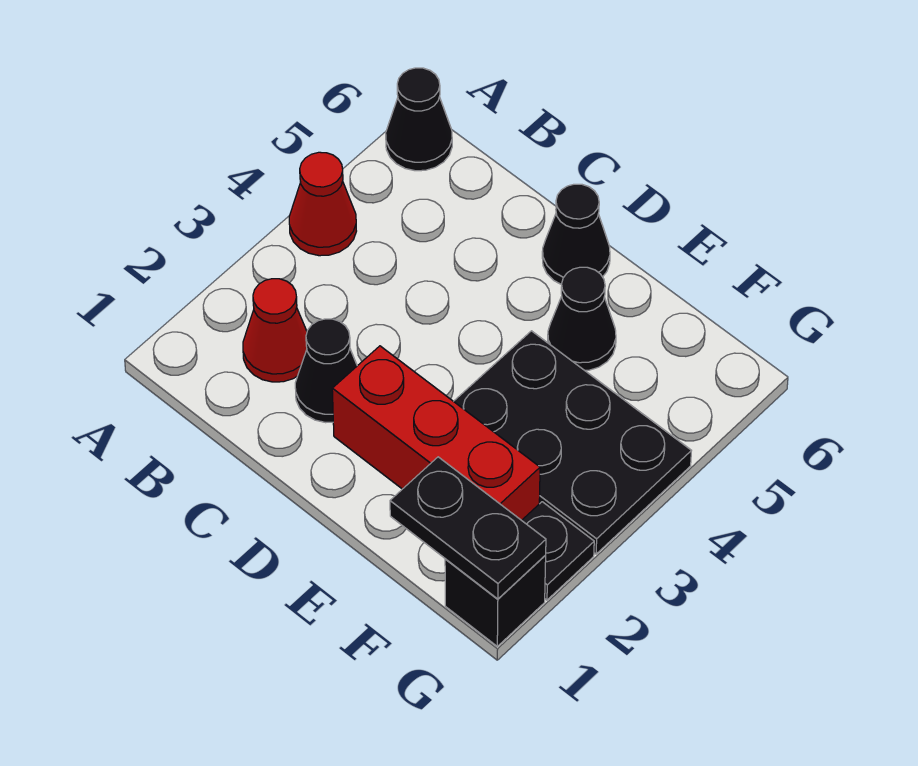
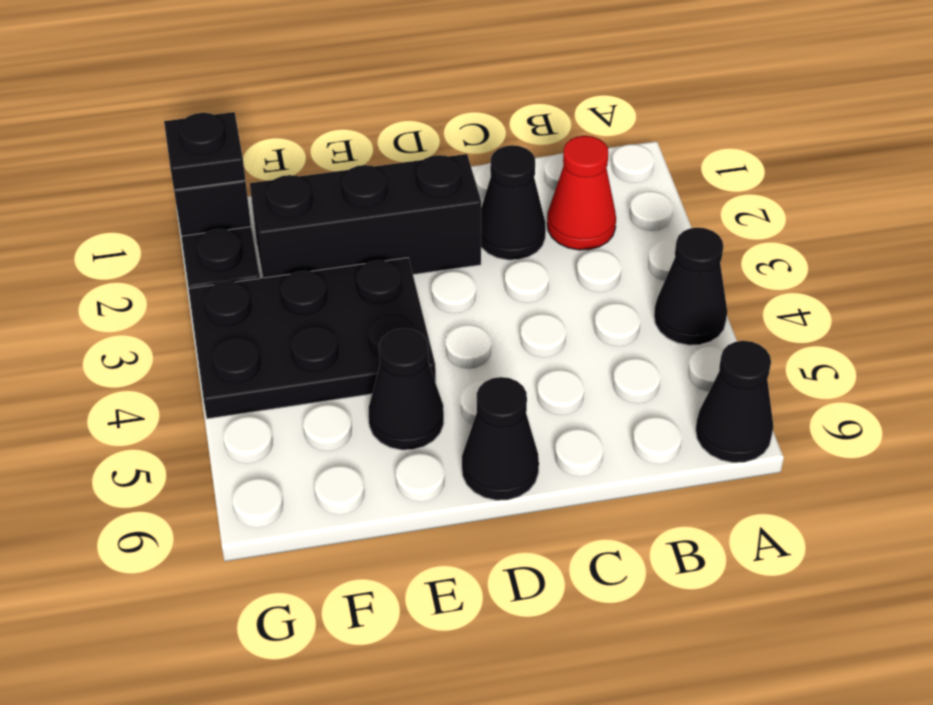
red 1x1 cone [289,152,356,256] -> black 1x1 cone [654,227,727,345]
red 1x3 brick [332,346,540,520] -> black 1x3 brick [250,154,481,278]
black 1x2 plate [390,457,546,599] -> black 1x1 plate [164,112,245,190]

